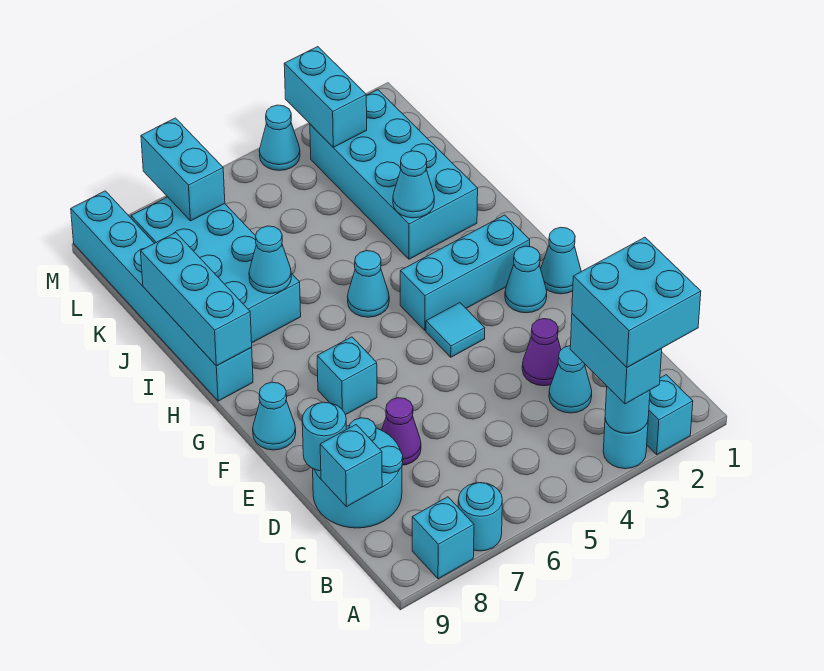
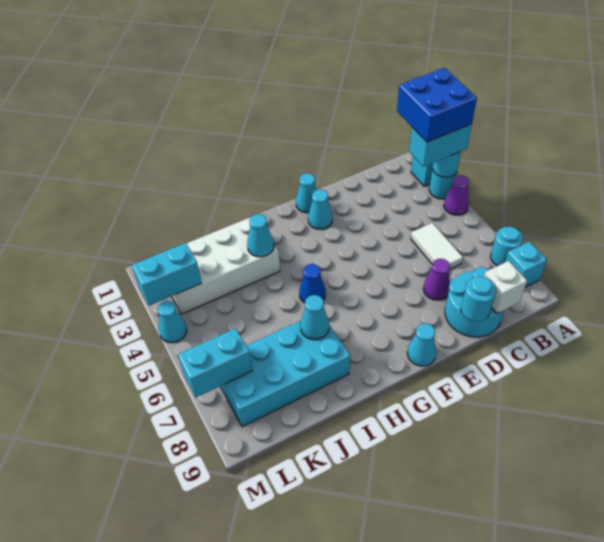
cyan 2x2 brick [572,237,701,367] -> blue 2x2 brick [397,68,477,142]
cyan 1x1 cone [549,346,592,413] -> none
none -> white 1x2 tile [411,223,463,270]
cyan 1x1 brick [320,425,382,507] -> white 1x1 brick [484,261,527,313]
purple 1x1 cone [522,319,561,386] -> purple 1x1 cone moved to [444,175,469,215]
cyan 1x1 tile [426,303,485,357] -> none
cyan 1x1 brick [317,337,377,415] -> none
cyan 1x3 brick [400,215,530,330] -> none
cyan 1x1 cone [348,251,389,317] -> blue 1x1 cone [299,264,326,303]
cyan 1x6 brick [71,191,253,401] -> none
cyan 1x3 brick [141,233,252,366] -> none
cyan 2x4 brick [310,90,478,259] -> white 2x4 brick [172,218,280,314]

